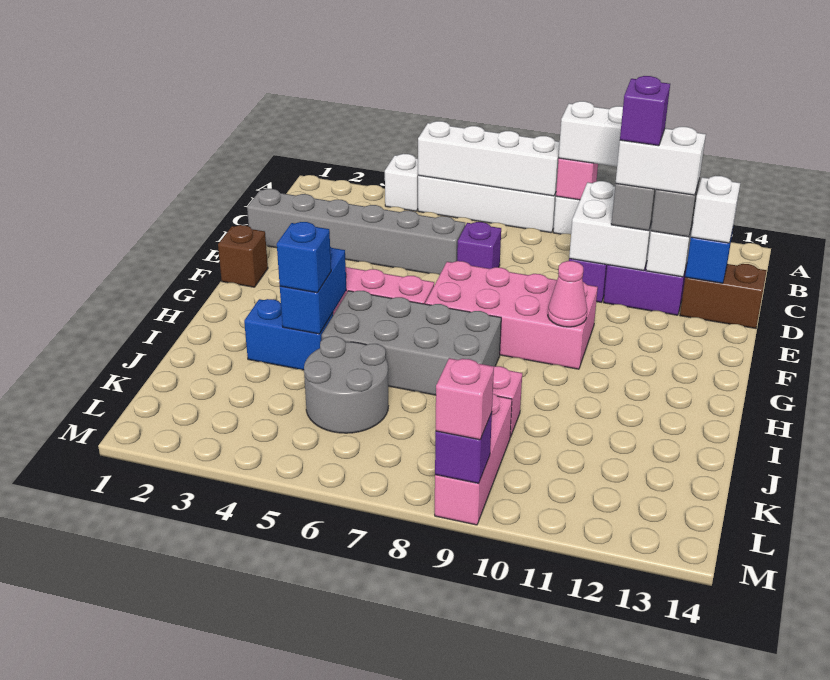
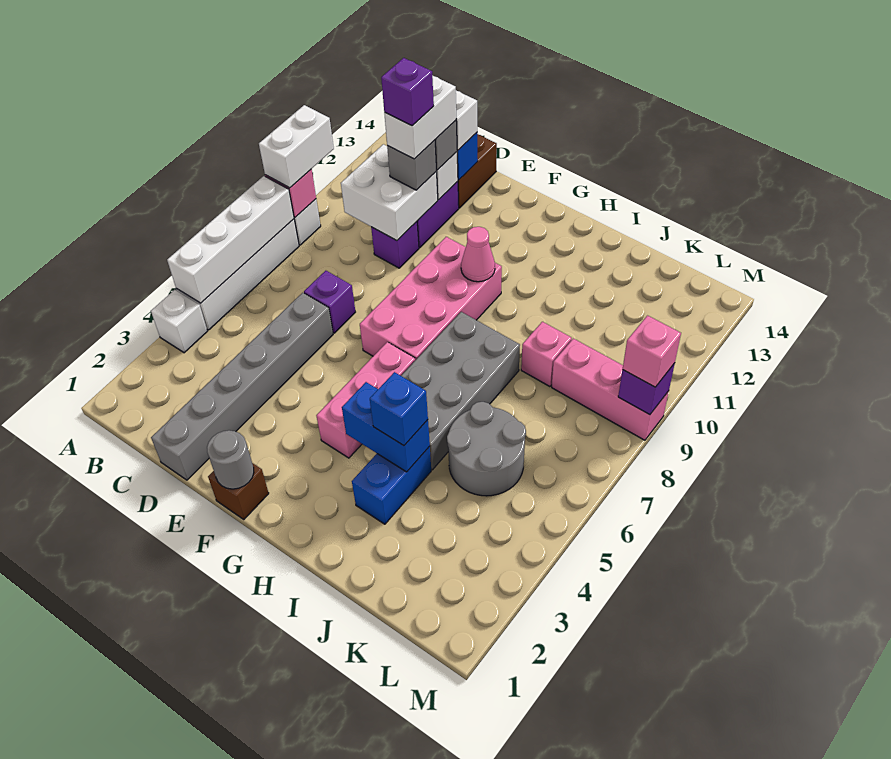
none -> grey 1x1 round brick [207,430,254,489]

